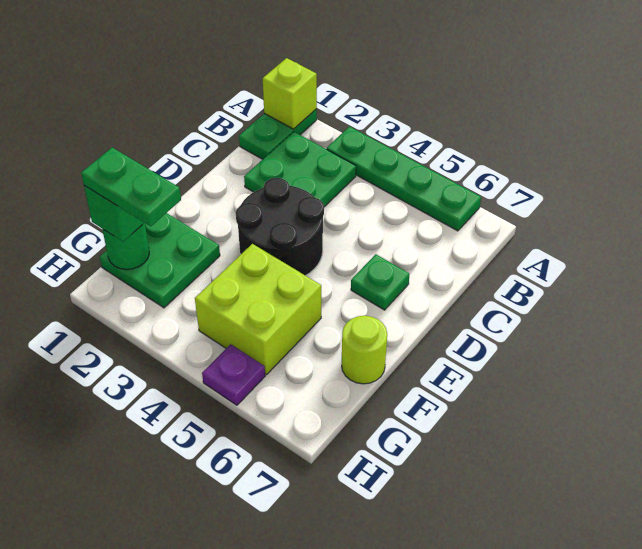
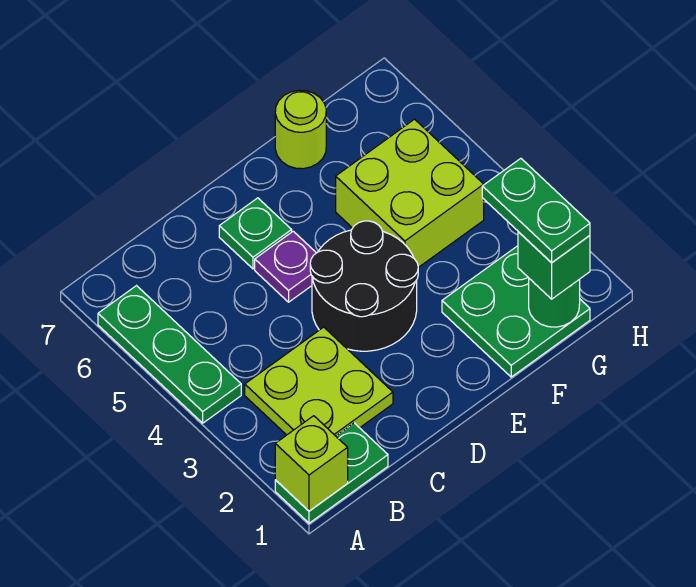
green 1x4 plate [327,127,481,231] -> green 1x3 plate [98,286,241,423]
green 2x2 plate [244,132,356,207] -> lime 2x2 plate [245,327,393,436]
purple 1x1 plate [202,344,265,405] -> purple 1x1 plate moved to [255,231,316,302]

